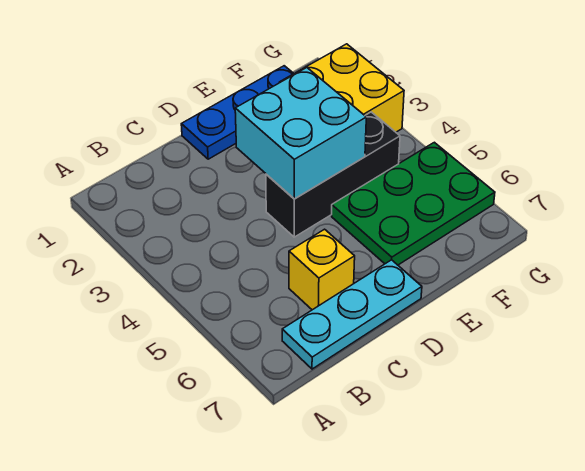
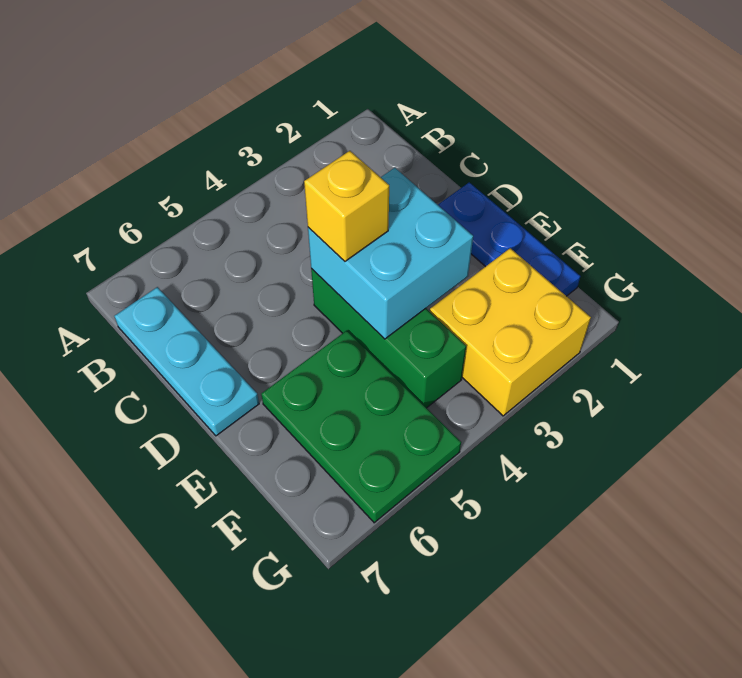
yellow 1x1 brick [289,229,355,310] -> yellow 1x1 brick moved to [304,151,389,261]
black 1x3 brick [266,112,400,237] -> green 1x3 brick [311,269,466,408]

